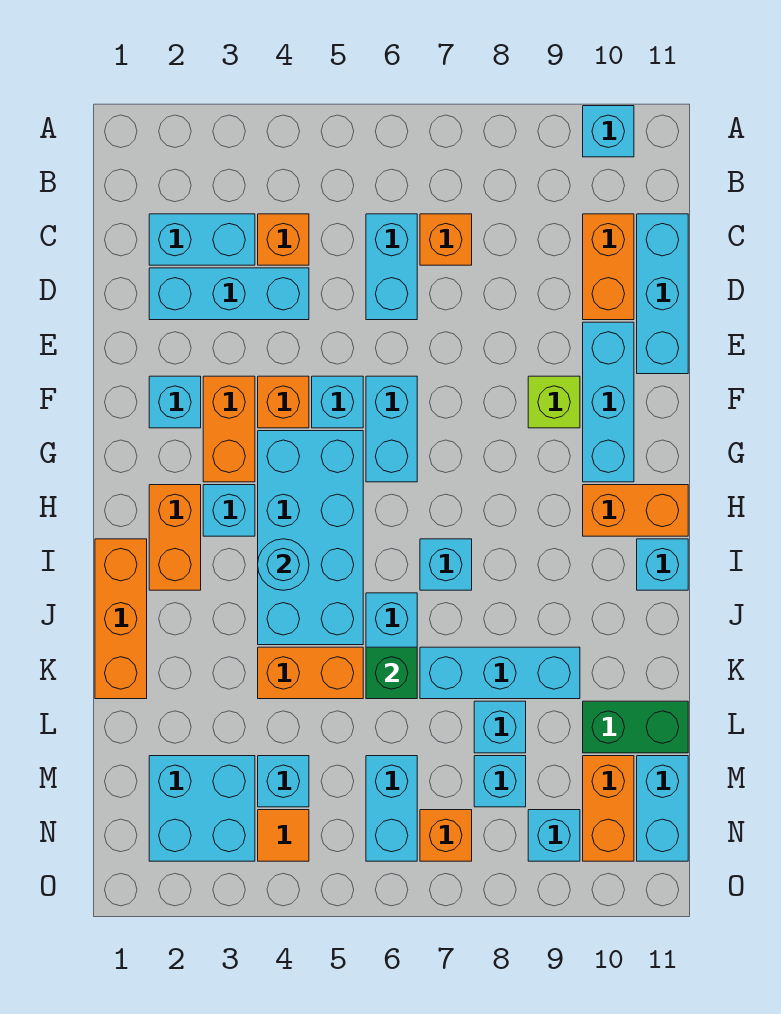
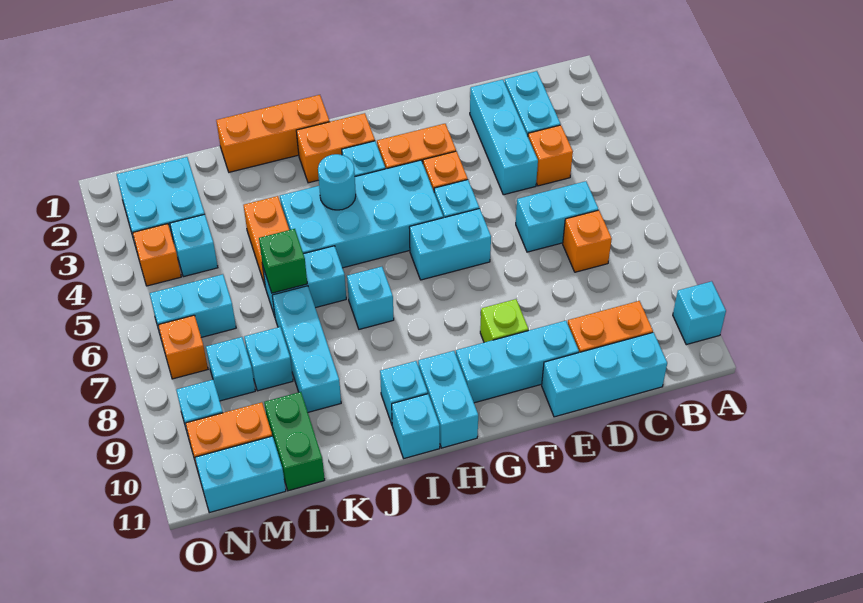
cyan 1x1 brick [149,376,201,428] -> cyan 1x1 brick moved to [380,361,428,424]
orange 1x2 brick [583,485,688,536] -> cyan 1x2 brick [418,351,478,448]
orange 1x1 tile [258,810,309,861] -> orange 1x1 brick [133,224,181,286]

